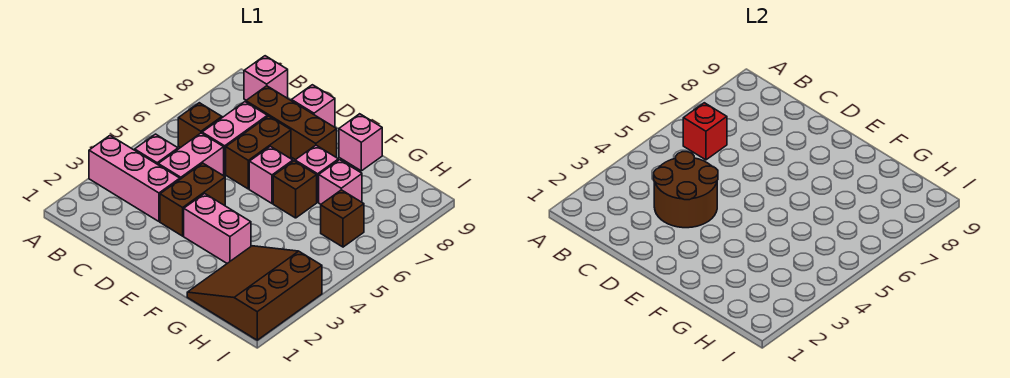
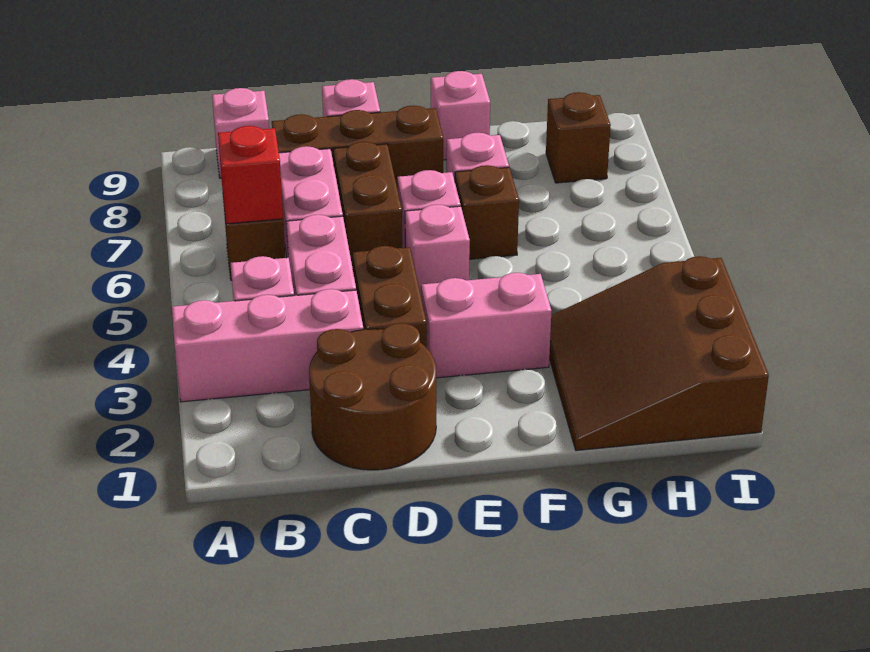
brown 2x2 round brick [654,152,718,228] -> brown 2x2 round brick moved to [309,323,436,470]
pink 1x1 brick [319,160,362,204] -> pink 1x1 brick moved to [405,205,470,295]
brown 1x1 brick [321,190,364,247] -> brown 1x1 brick moved to [546,92,611,183]

